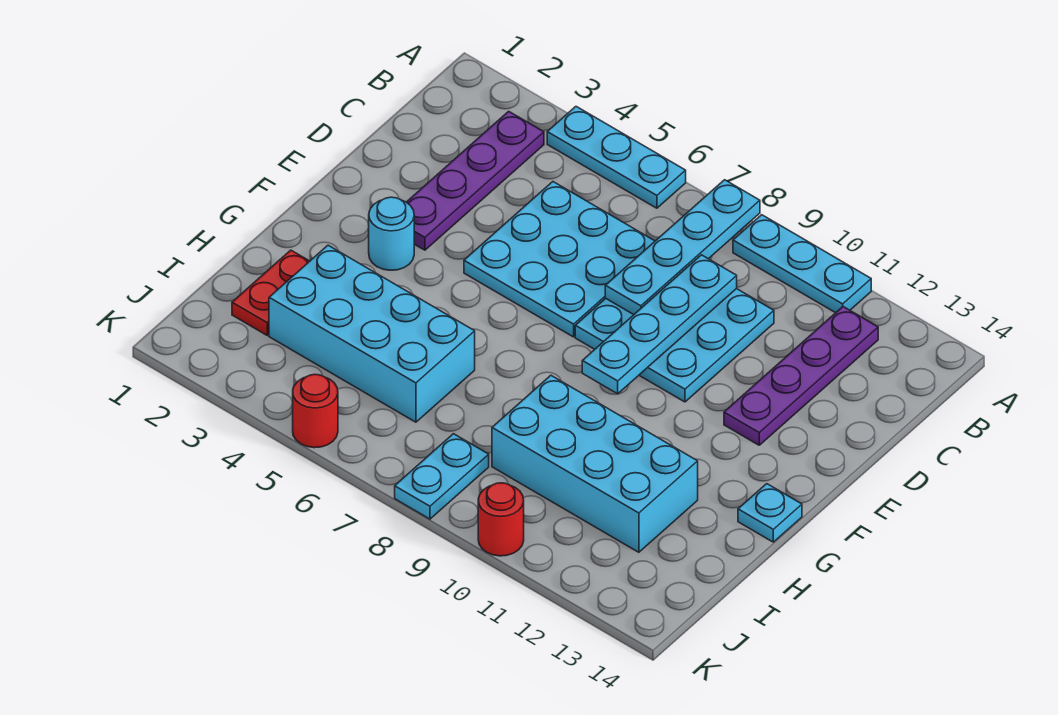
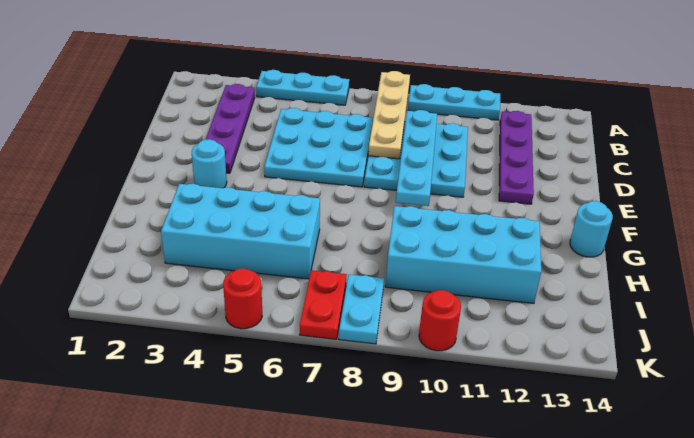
cyan 1x4 plate [605,180,760,315] -> tan 1x4 plate [368,71,410,159]
cyan 1x1 plate [738,484,802,542] -> cyan 1x1 round brick [570,201,613,257]
red 1x2 plate [232,250,310,335] -> red 1x2 plate moved to [300,270,347,339]

